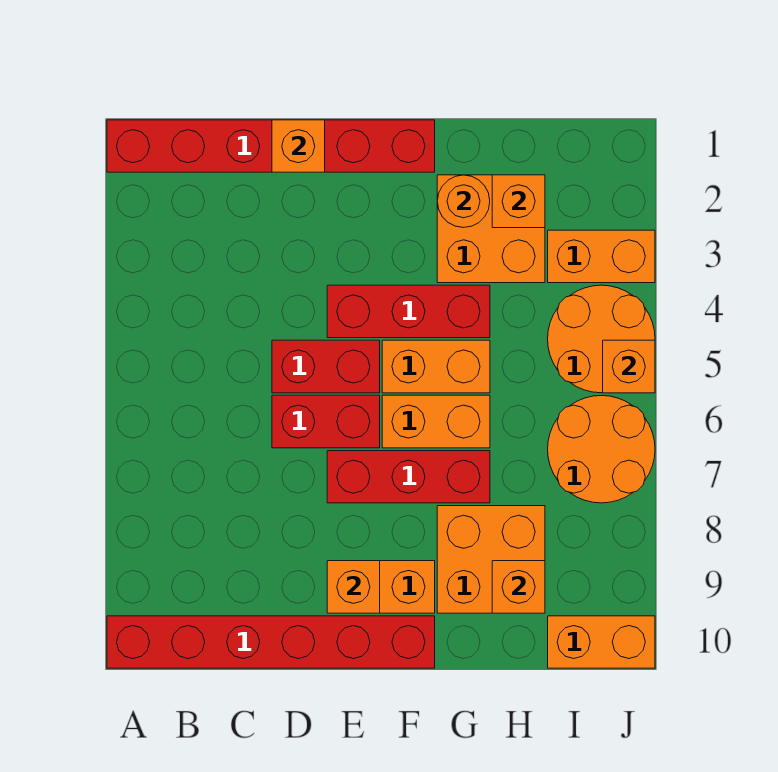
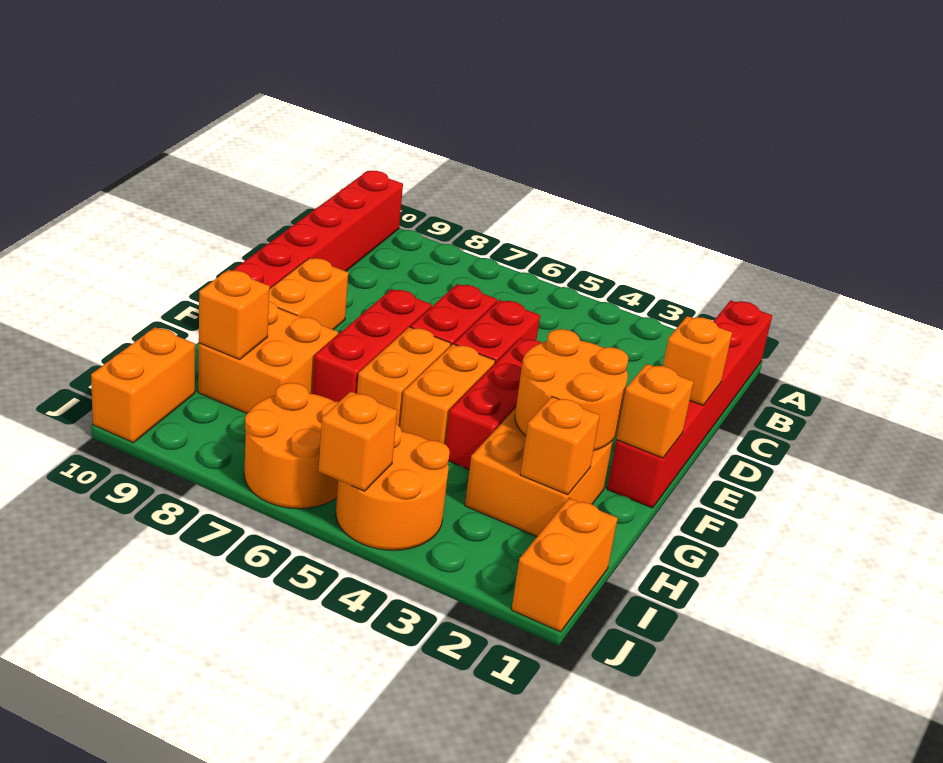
orange 1x1 brick [327,561,380,613] -> orange 1x1 brick moved to [616,364,694,458]
orange 1x1 round brick [437,175,490,228] -> orange 2x2 round brick [515,329,628,451]
orange 1x2 brick [548,230,655,283] -> orange 1x2 brick moved to [512,498,618,632]

